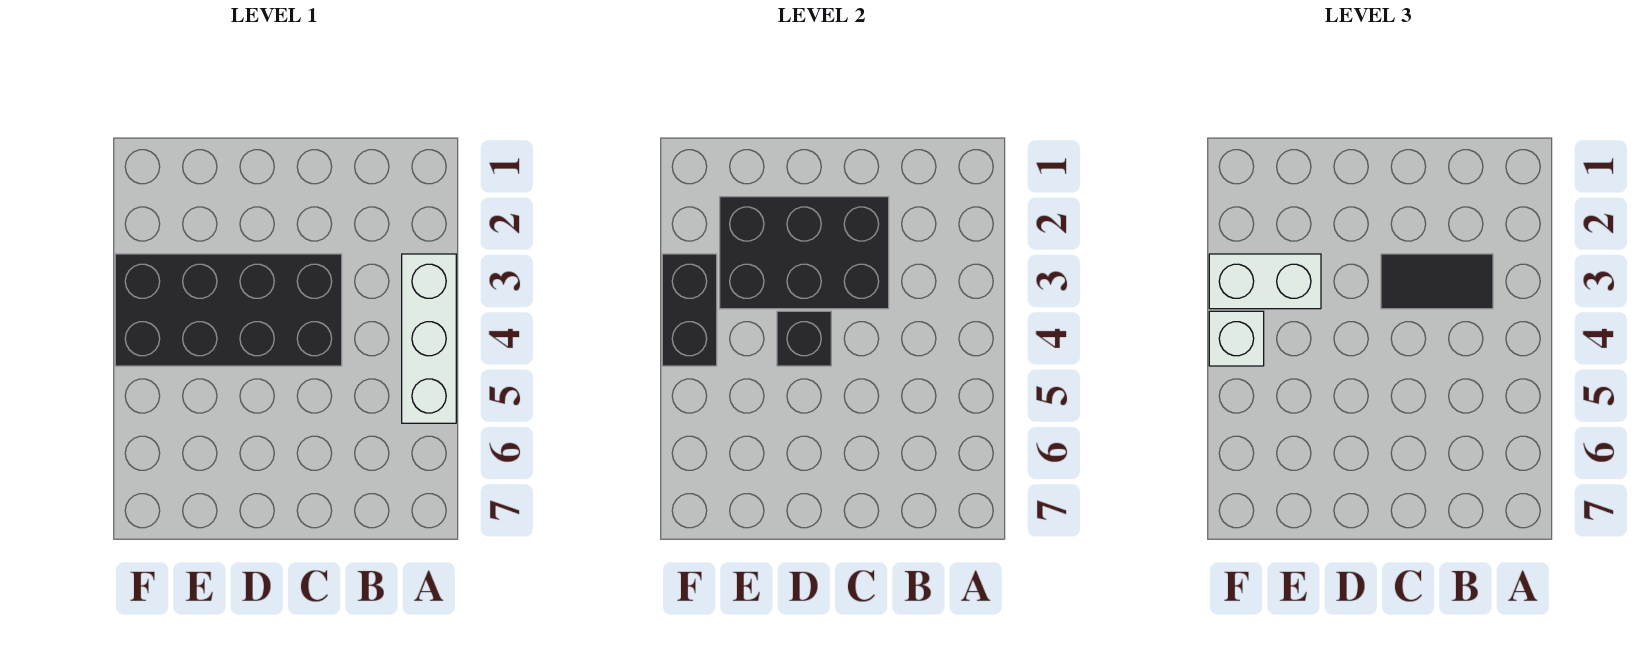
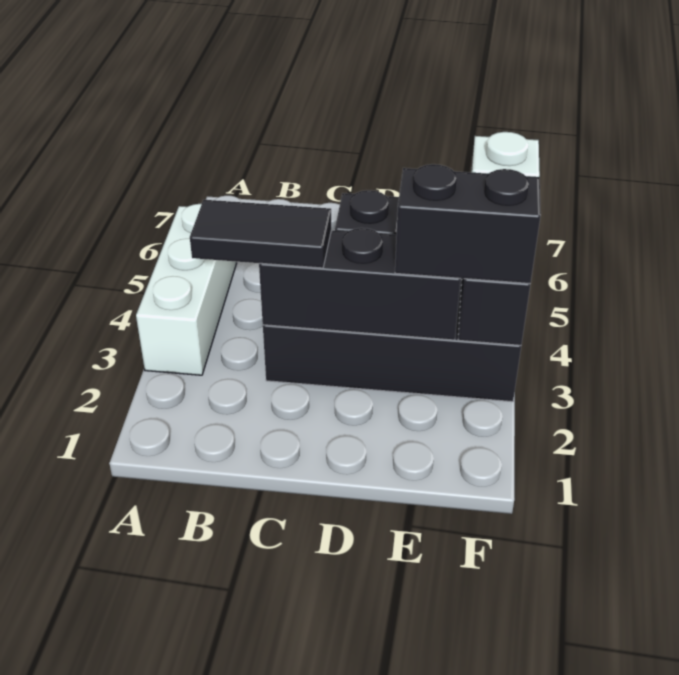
black 2x3 brick [720,197,889,309] -> black 1x3 brick [259,228,461,340]
white 1x2 brick [1209,254,1321,309] -> black 1x2 brick [395,164,541,284]

